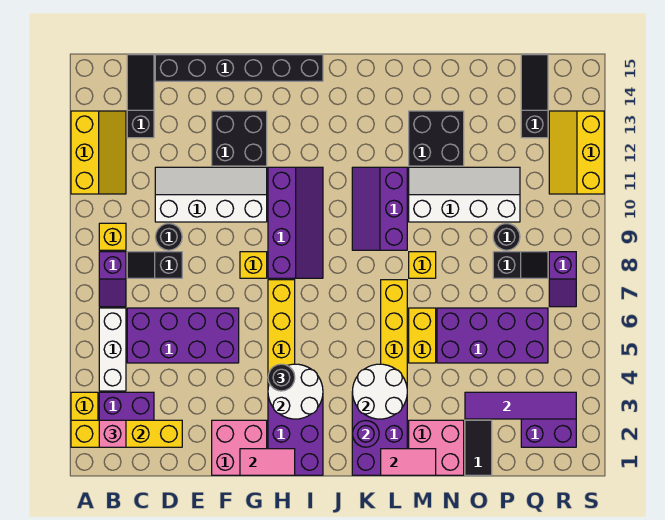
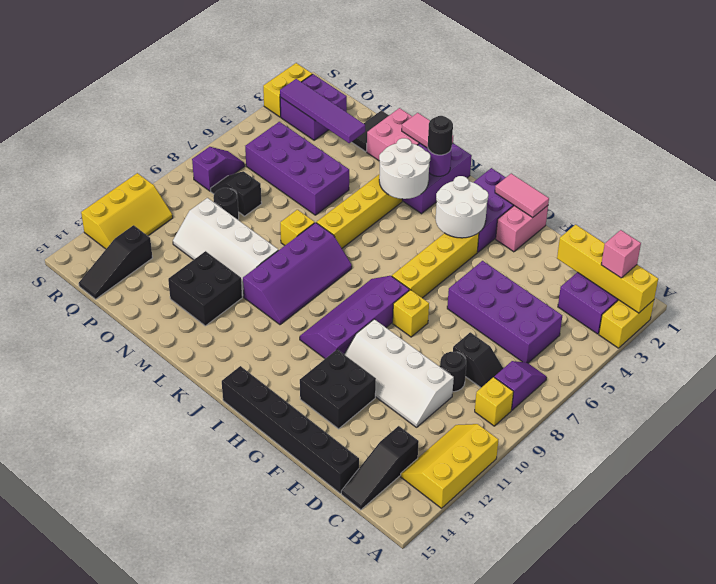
white 1x3 brick [99,308,126,391] -> none
pink 2x2 brick [212,420,267,475] -> pink 1x2 brick [496,206,548,252]
black 1x1 round brick [268,364,295,391] -> black 1x1 round brick moved to [428,116,453,155]
purple 2x3 slope [352,167,407,250] -> purple 2x4 slope [243,223,352,325]
yellow 1x2 brick [409,308,436,363] -> yellow 1x2 brick moved to [263,63,312,117]

